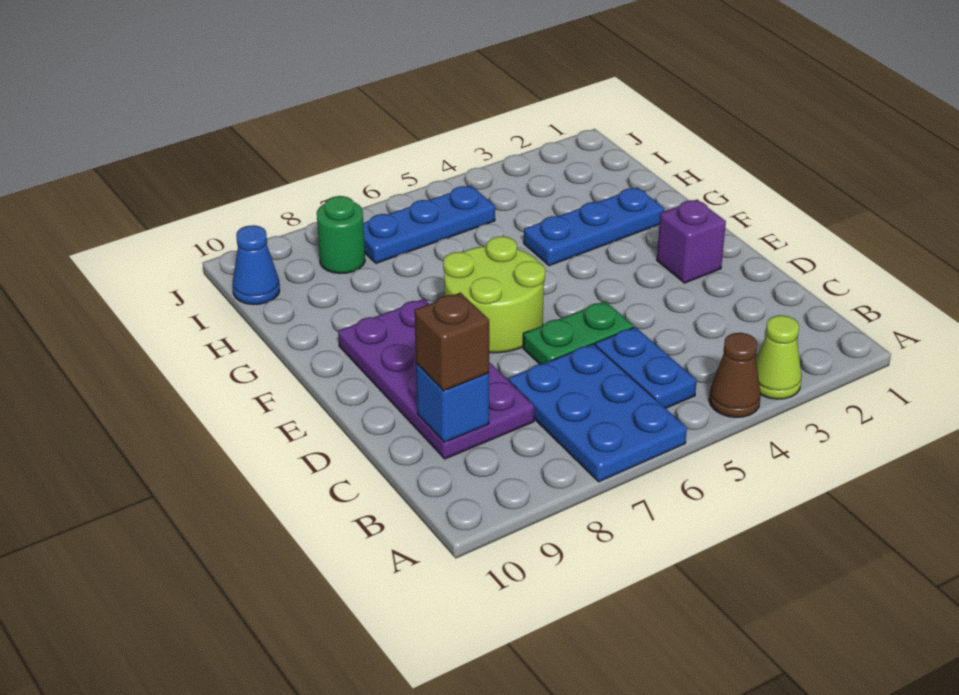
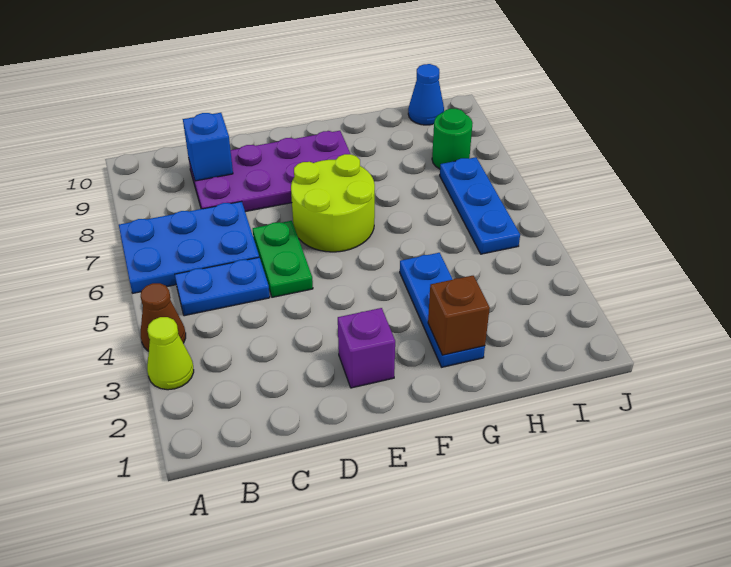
brown 1x1 brick [414,293,489,391] -> brown 1x1 brick moved to [428,276,490,355]

